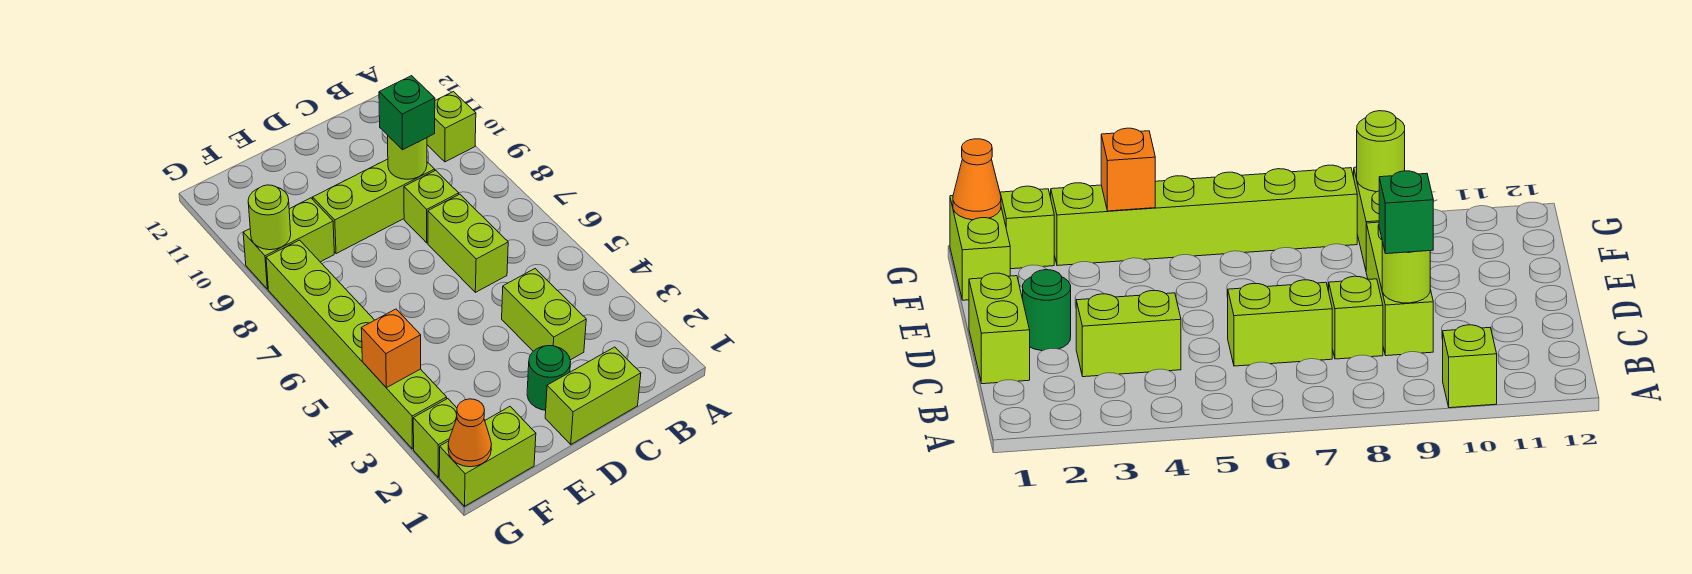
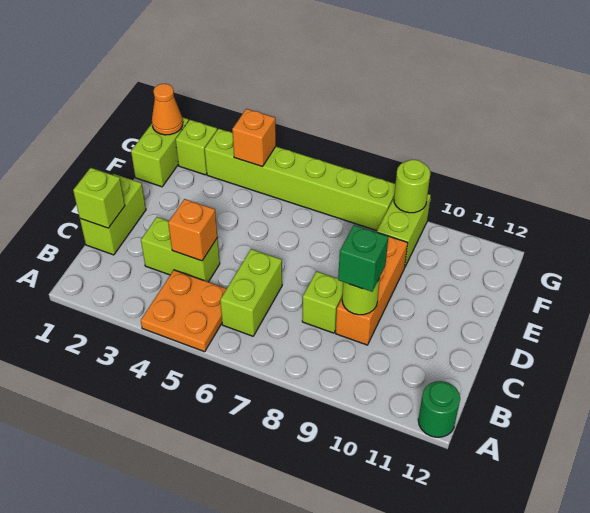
none -> orange 2x2 plate [141,270,227,352]
lime 1x1 brick [427,92,476,162] -> lime 1x1 brick moved to [73,168,125,228]
none -> orange 1x1 brick [168,199,217,261]
lime 1x2 brick [428,194,508,292] -> lime 1x2 brick turned to [220,249,282,336]
lime 1x3 brick [313,159,435,254] -> orange 1x3 brick [336,236,408,345]
green 1x1 round brick [527,346,571,410] -> green 1x1 round brick moved to [418,381,460,437]

